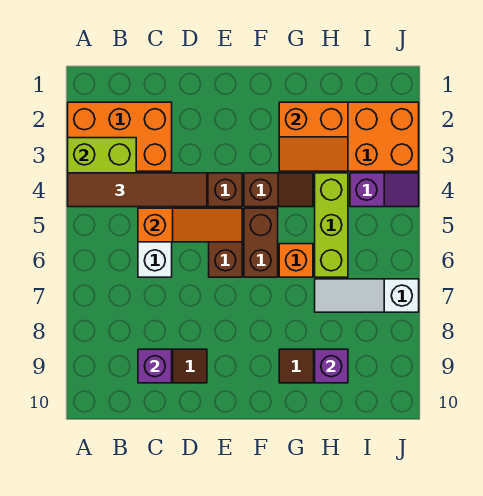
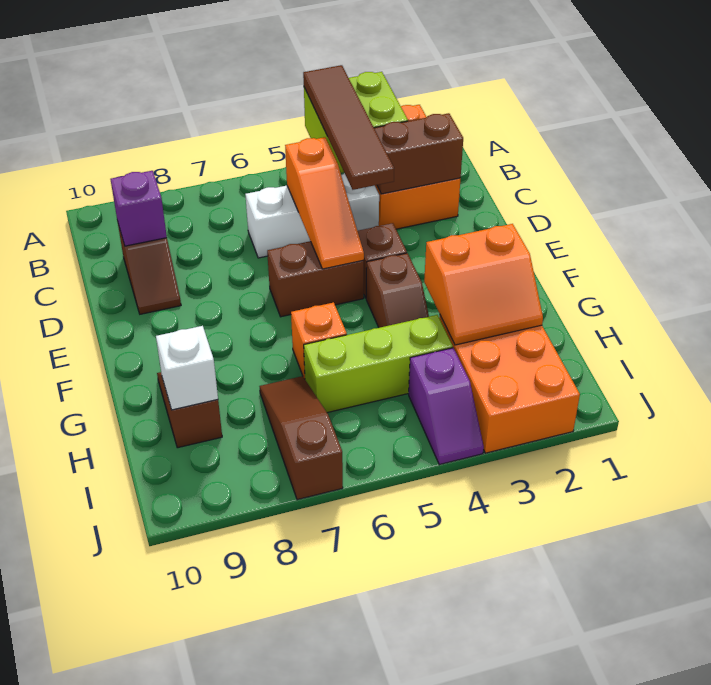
brown 1x2 brick [244,208,278,277] -> brown 1x2 brick moved to [374,113,463,194]
orange 2x2 slope [279,102,348,171] -> orange 2x2 slope turned to [424,224,543,345]
white 1x3 slope [315,279,419,312] -> brown 1x3 slope [260,376,343,500]
purple 1x1 brick [315,349,348,383] -> white 1x1 brick [156,326,218,410]

